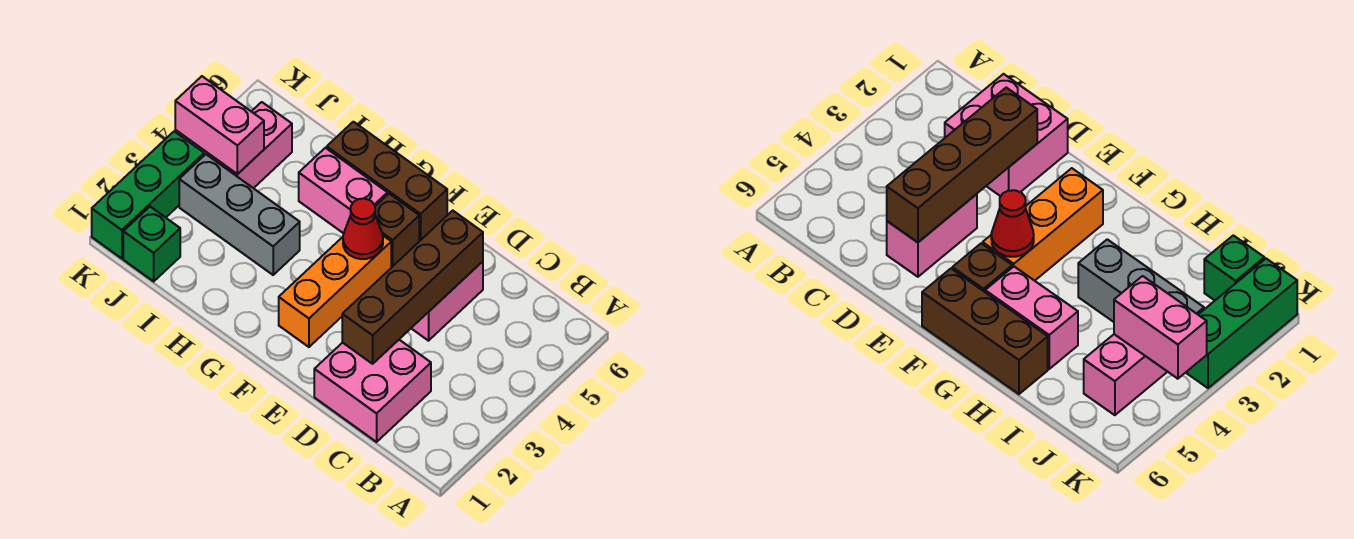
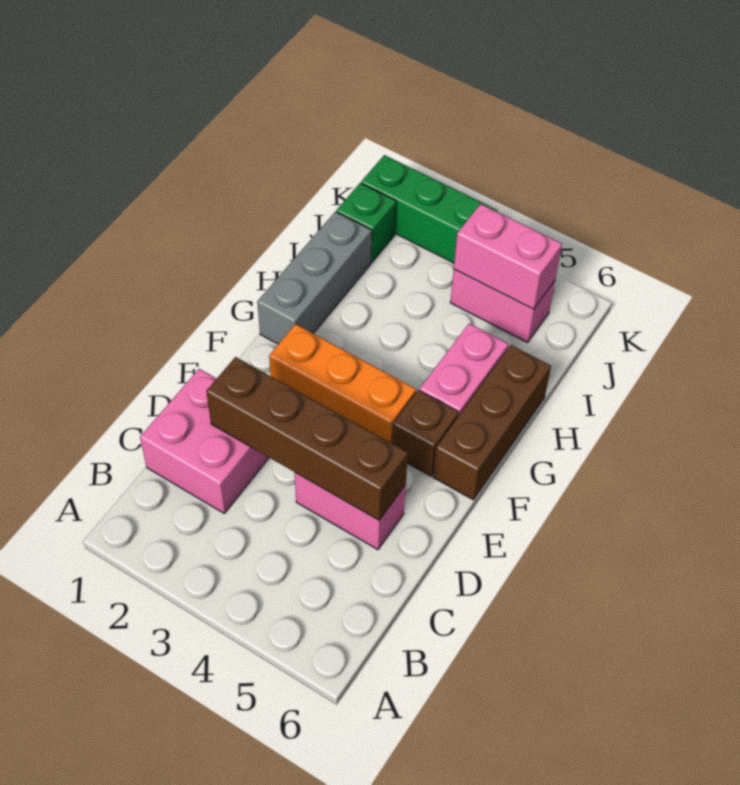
red 1x1 cone [343,199,383,259] -> none
grey 1x3 brick [179,154,300,275] -> grey 1x3 brick moved to [257,212,372,344]
pink 1x2 brick [175,76,264,174] -> pink 1x2 brick turned to [454,204,562,309]

